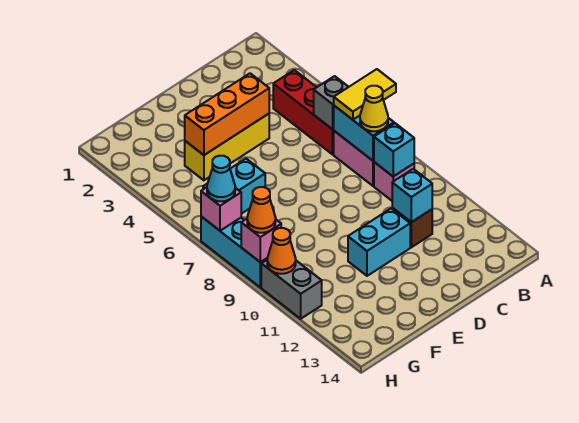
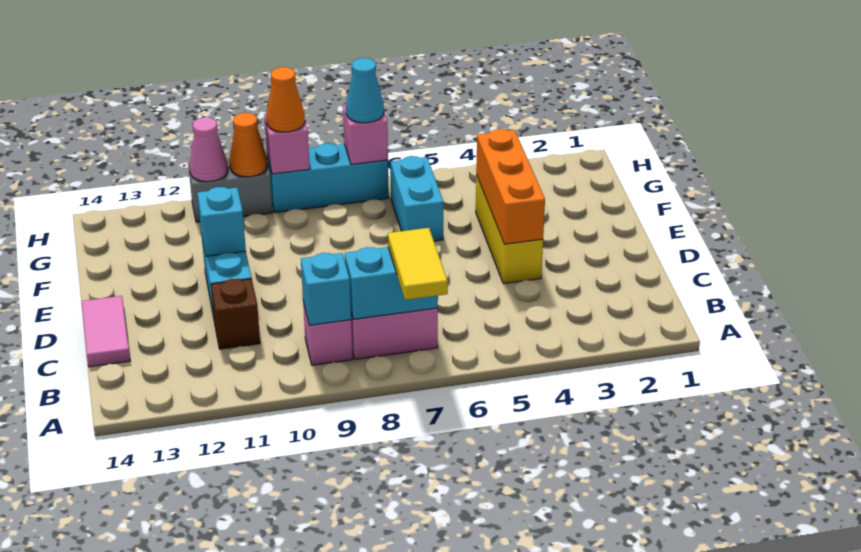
red 1x3 brick [273,70,334,154] -> none
grey 1x1 brick [314,76,348,129] -> none
yellow 1x1 cone [360,86,388,131] -> none
cyan 1x1 brick [392,169,432,222] -> cyan 1x1 brick moved to [197,187,246,256]
none -> pink 1x2 tile [81,296,130,367]
none -> pink 1x1 cone [189,117,228,182]

